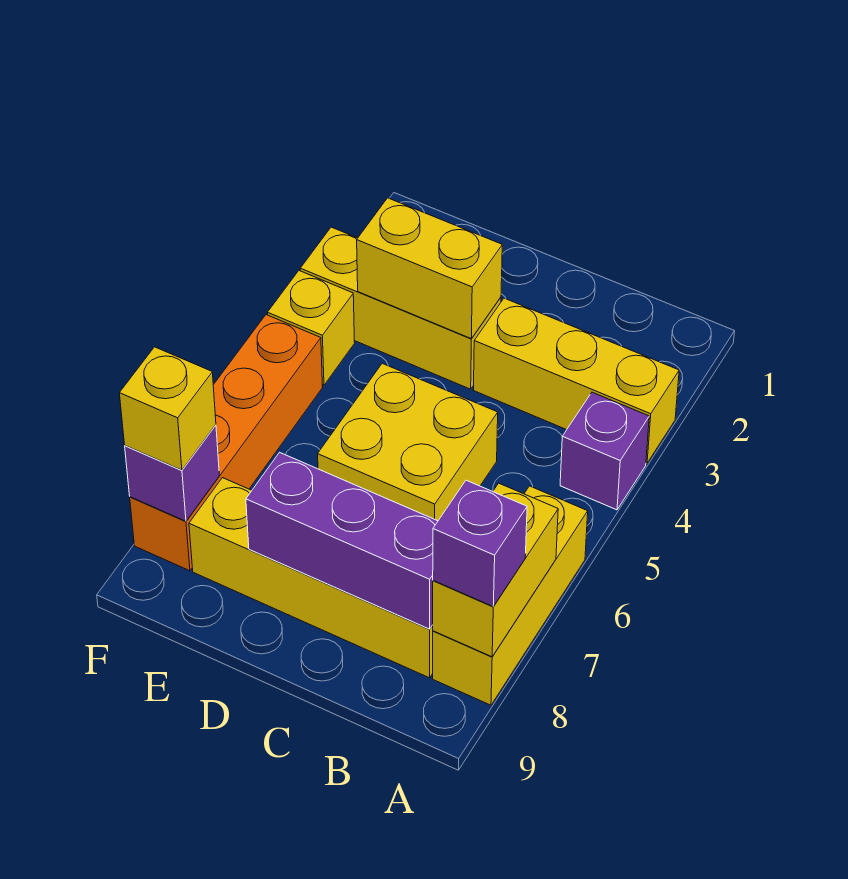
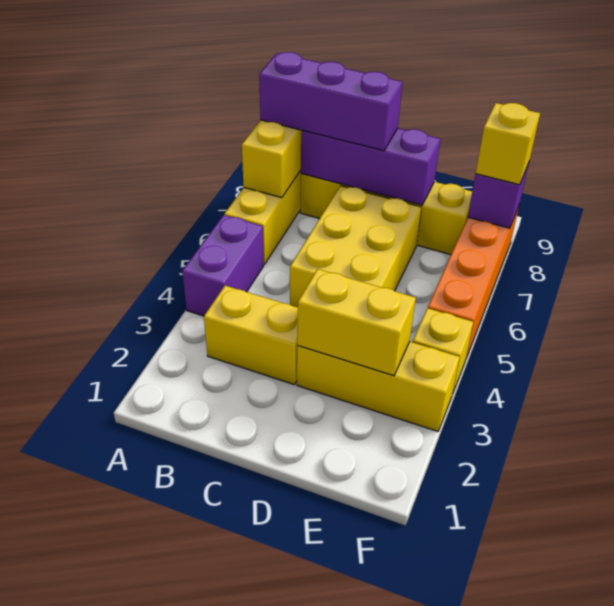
yellow 1x3 brick [474,298,679,463] -> yellow 1x2 brick [204,286,298,385]
purple 1x1 brick [560,392,649,510] -> purple 1x2 brick [182,215,264,316]
purple 1x1 brick [433,480,527,607] -> purple 1x3 brick [259,52,402,151]
yellow 2x2 brick [318,363,498,521] -> yellow 2x3 brick [290,186,422,307]

